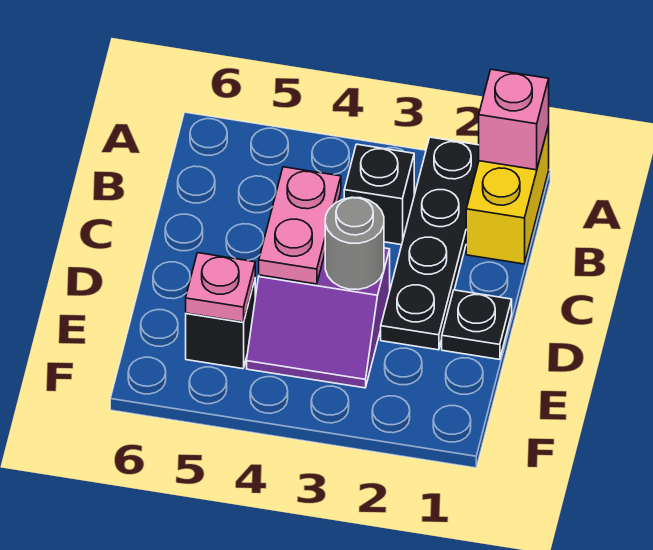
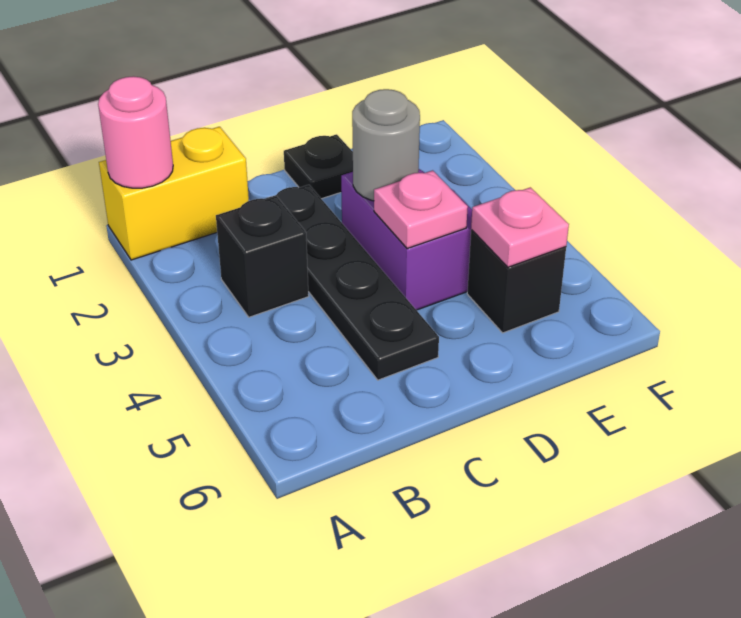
pink 1x1 brick [479,69,549,170] -> pink 1x1 round brick [98,76,173,188]
black 1x4 plate [381,137,479,350] -> black 1x4 plate turned to [265,185,439,380]
pink 1x2 plate [259,167,341,284] -> pink 1x1 plate [374,170,468,249]

